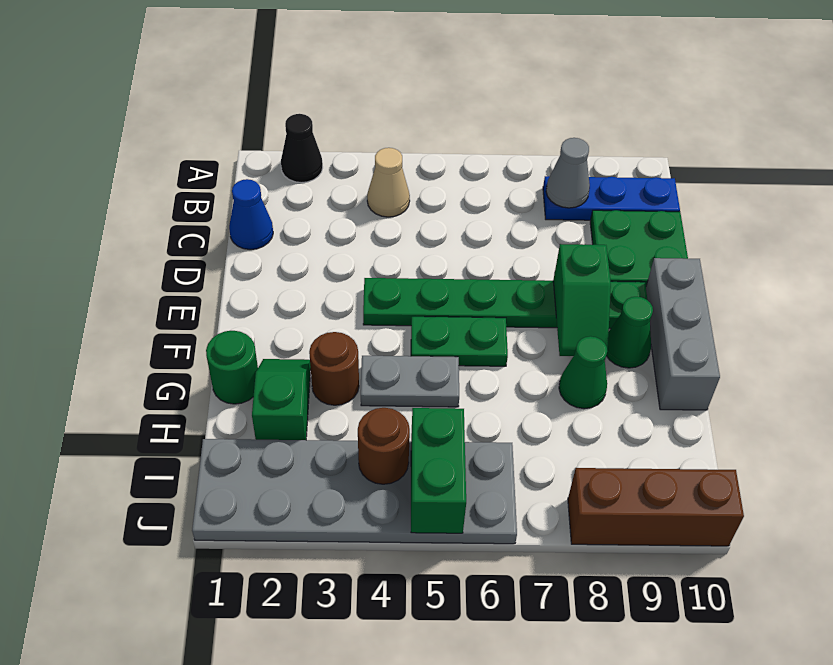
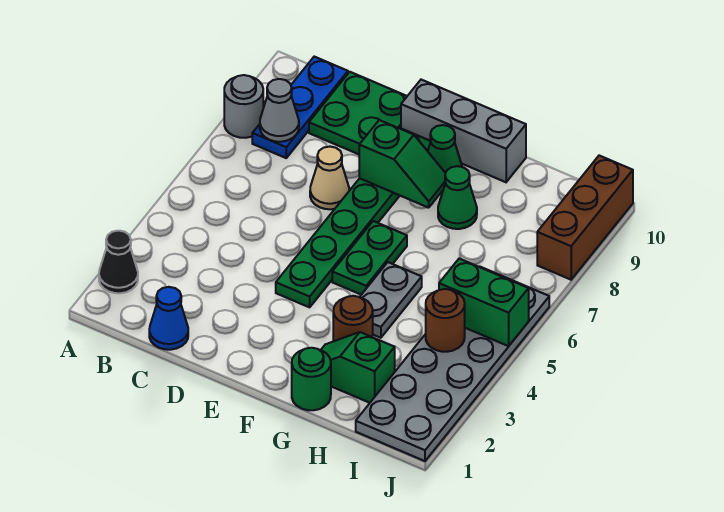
none -> grey 1x1 round brick [224,75,263,138]
tan 1x1 cone [367,148,410,217] -> tan 1x1 cone moved to [310,147,349,209]

